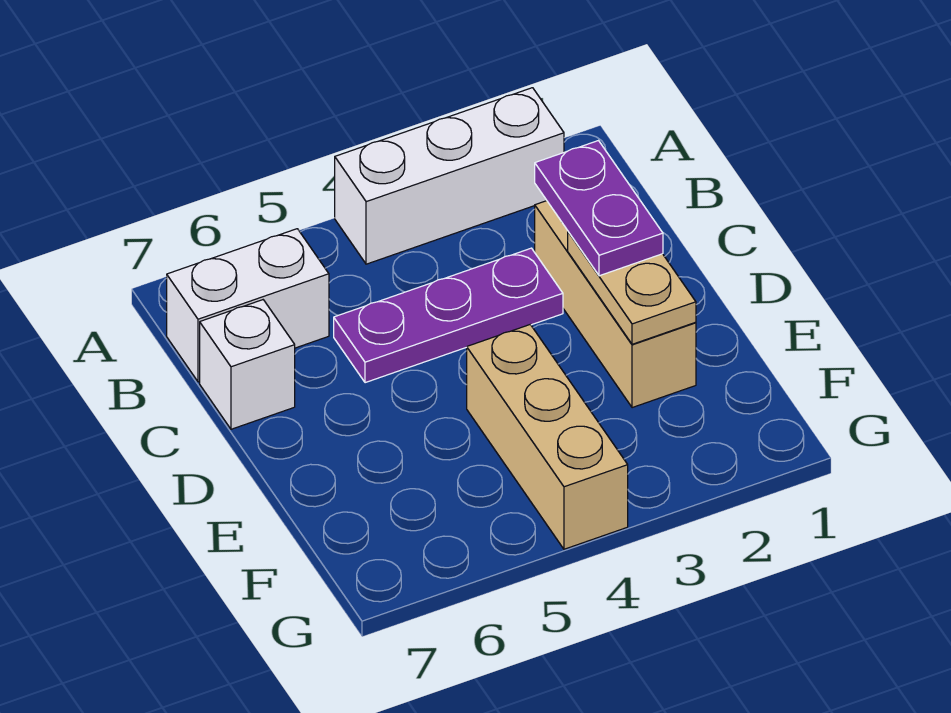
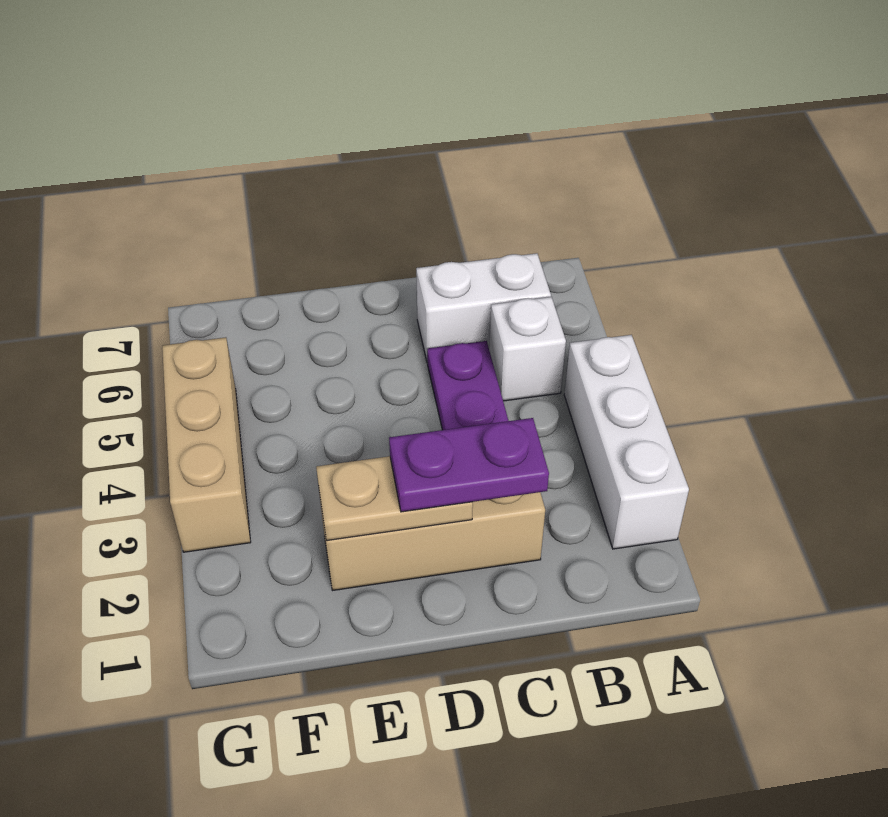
white 1x2 brick [167,229,329,382] -> white 1x2 brick turned to [416,253,551,363]
white 1x1 brick [200,300,295,429] -> white 1x1 brick moved to [489,297,566,401]
tan 1x3 brick [467,325,628,549] -> tan 1x3 brick turned to [162,337,251,552]

